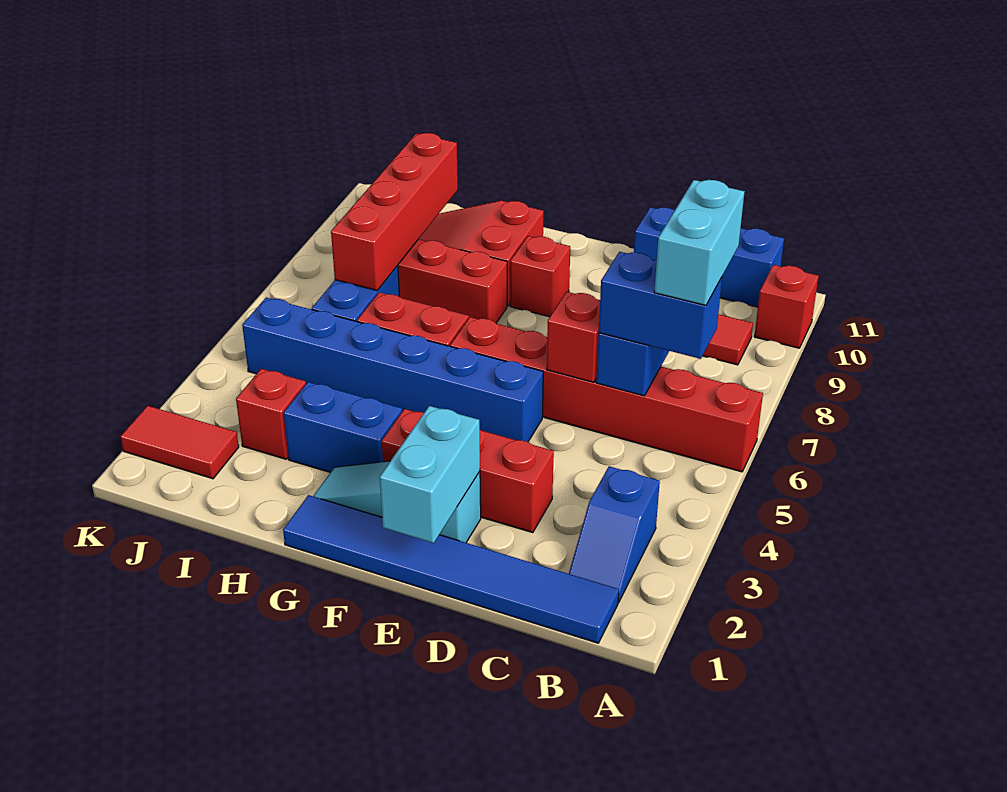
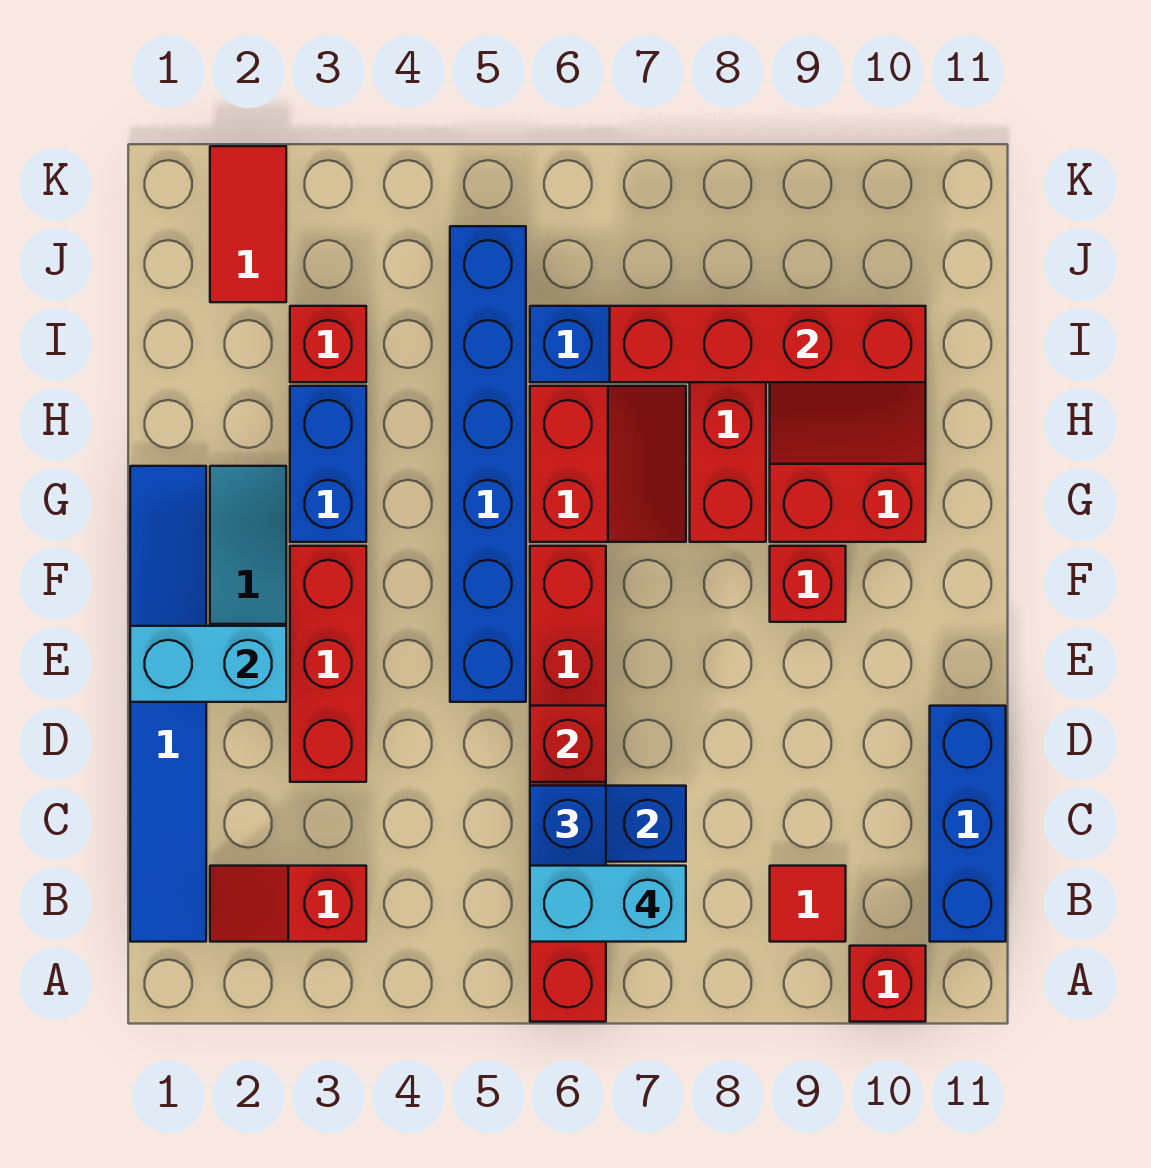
blue 1x2 slope [569,466,660,603] -> red 1x2 slope [210,866,366,942]

